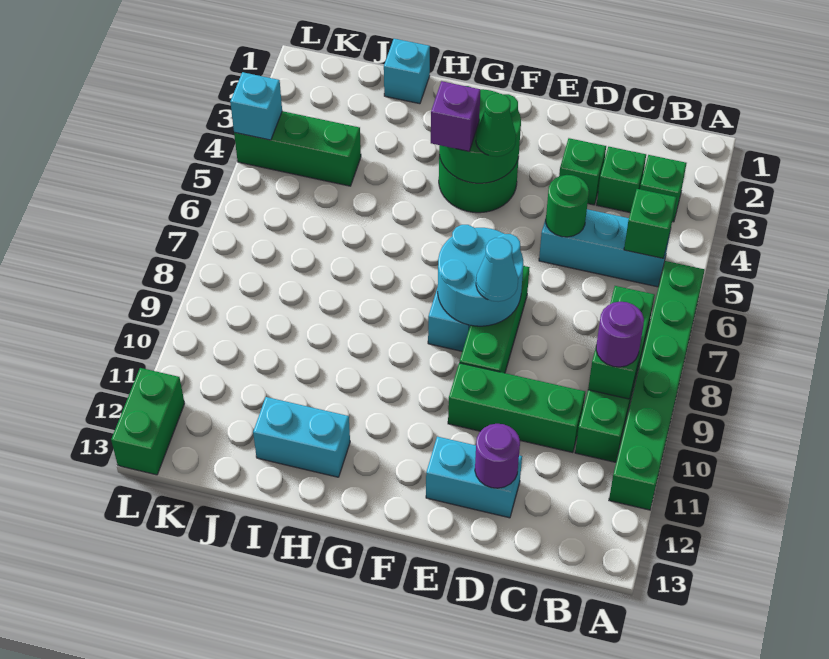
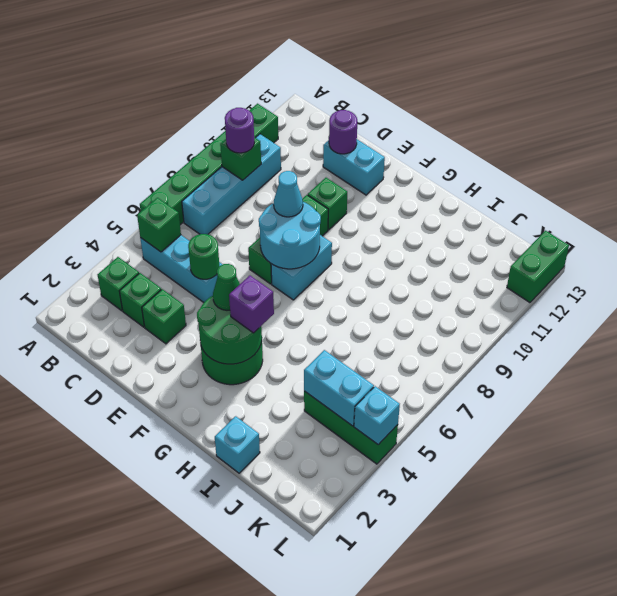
green 1x4 brick [575,286,655,462] -> cyan 1x4 brick [182,134,281,234]
green 1x3 brick [448,363,585,453] -> green 1x1 brick [308,178,347,230]
cyan 1x2 brick [253,397,350,477] -> cyan 1x2 brick moved to [304,350,374,426]

